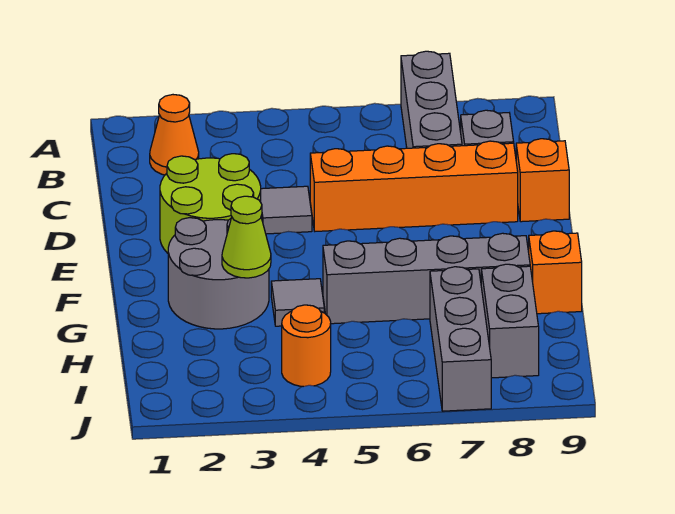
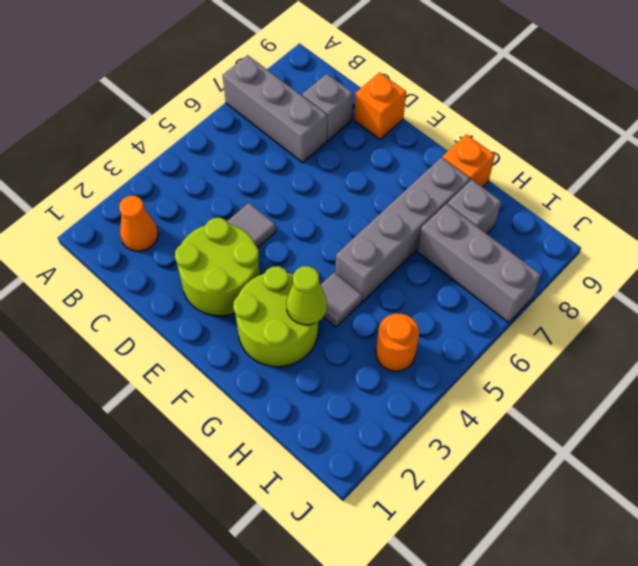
orange 1x4 brick [310,141,518,231] -> none
grey 2x2 round brick [168,218,269,329] -> lime 2x2 round brick [233,266,318,367]
grey 1x2 brick [481,264,539,378] -> grey 1x1 brick [447,180,501,234]

